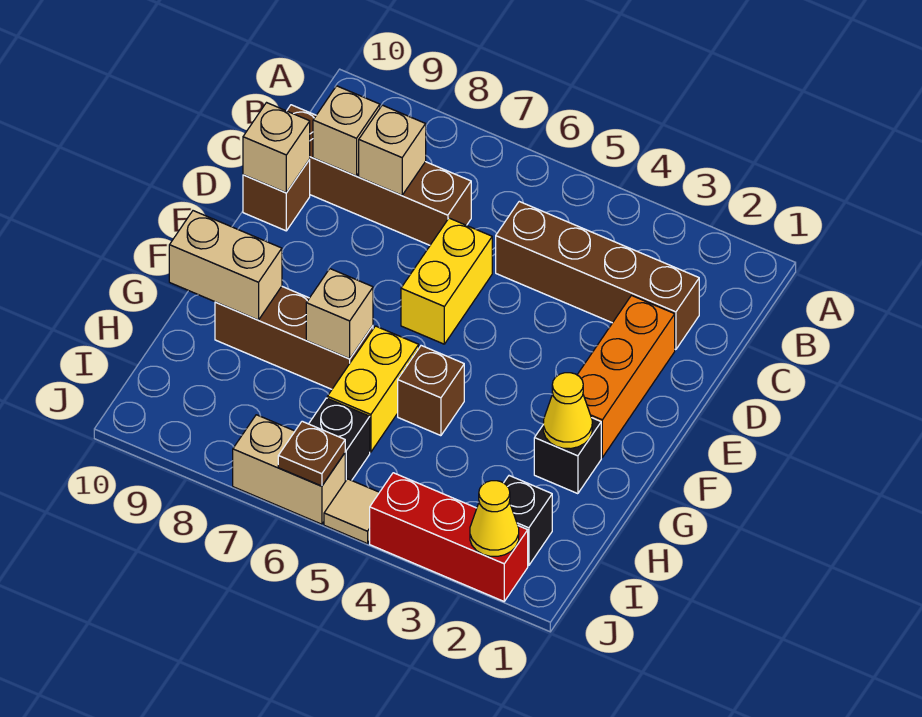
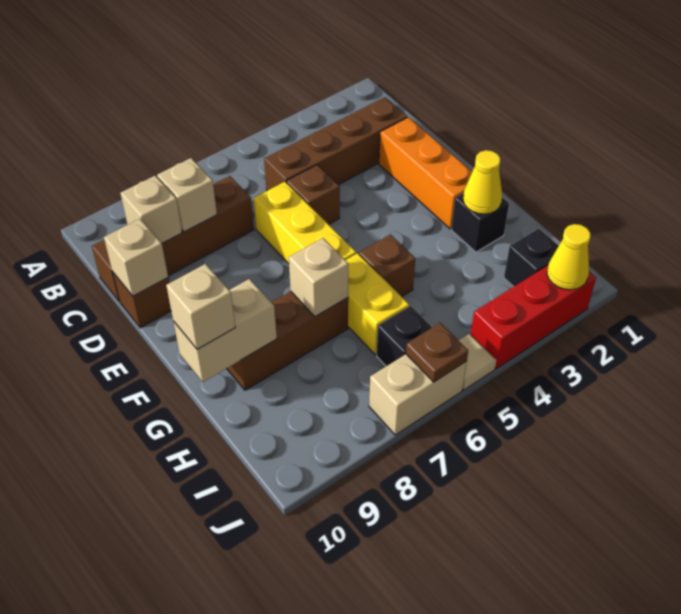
none -> brown 1x1 brick [287,165,340,224]
yellow 1x2 brick [401,218,492,344] -> yellow 1x3 brick [254,182,356,264]
none -> tan 1x1 brick [166,264,235,349]

